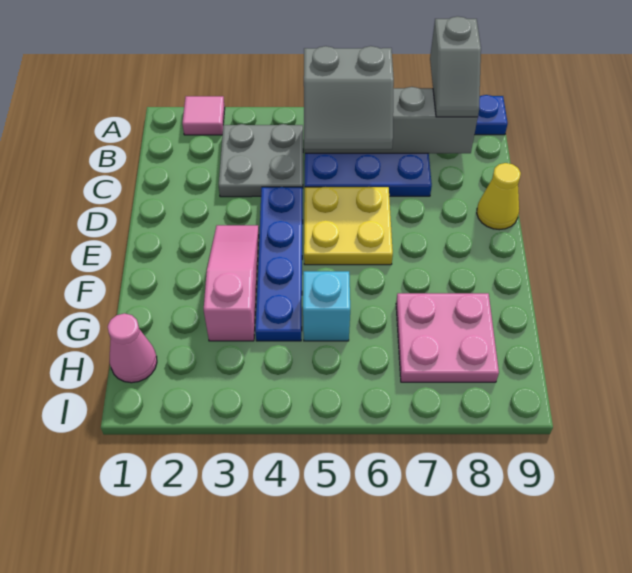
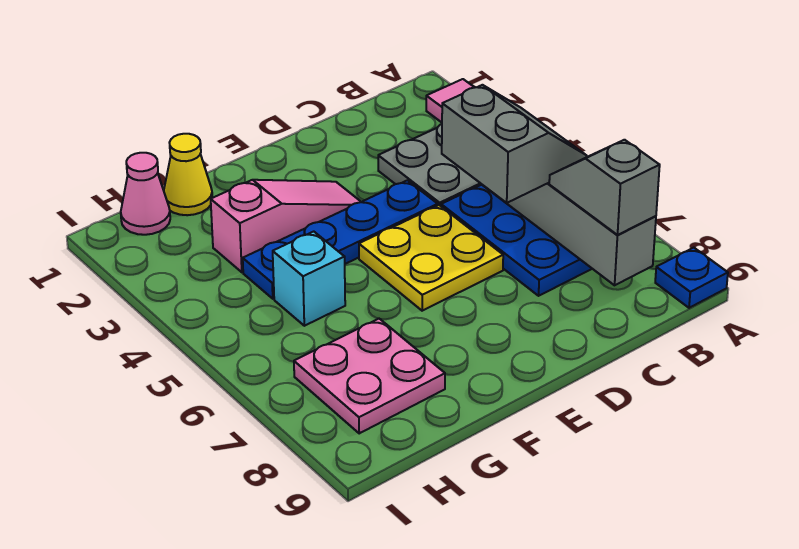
grey 1x2 slope [430,16,481,117] -> grey 1x2 slope turned to [549,140,660,235]
grey 2x2 slope [304,46,394,149] -> grey 2x2 slope turned to [442,85,587,203]
yellow 1x1 cone [477,163,521,230] -> yellow 1x1 cone moved to [164,134,212,215]

